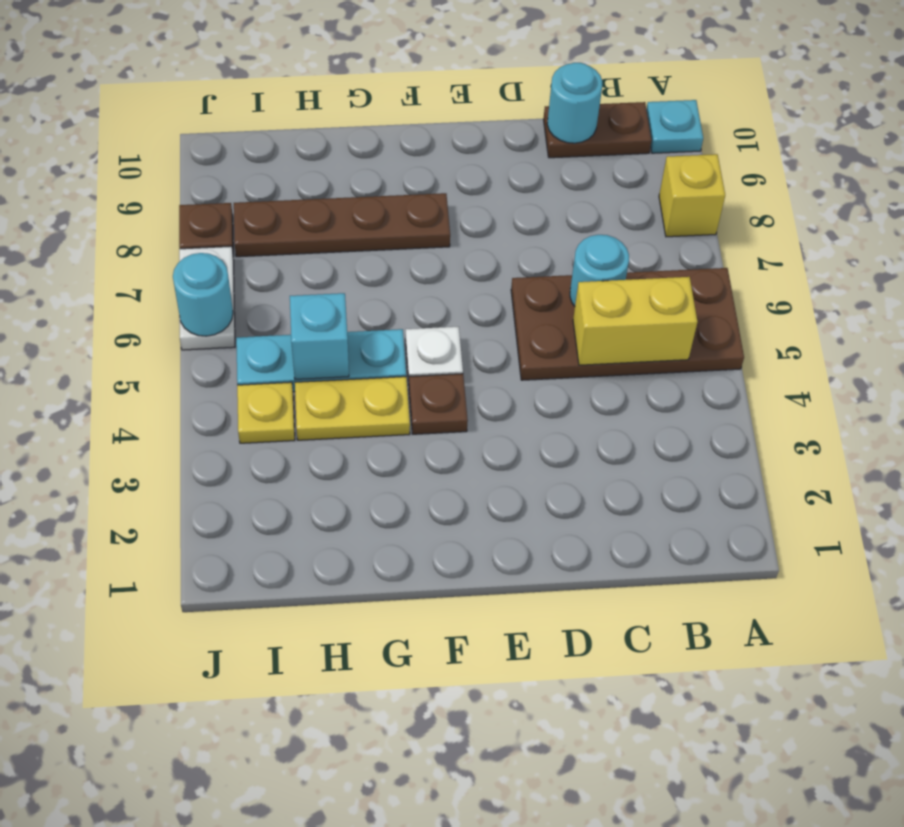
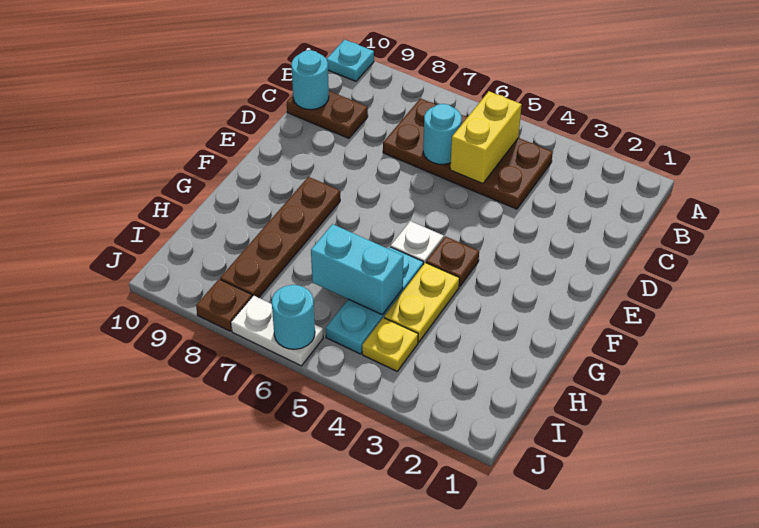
brown 2x4 plate [511,268,744,380] -> brown 2x4 plate turned to [383,99,553,209]
yellow 1x1 brick [659,154,725,237] -> none
brown 1x2 plate [543,102,652,158] -> brown 1x2 plate turned to [287,91,368,138]
cyan 1x1 brick [290,293,349,379] -> cyan 1x2 brick [311,224,403,315]

